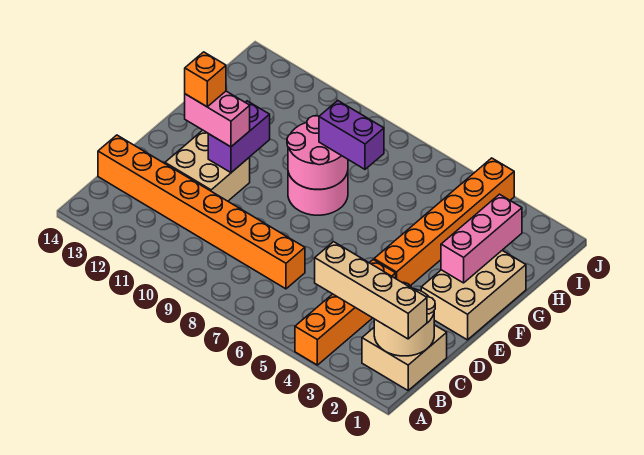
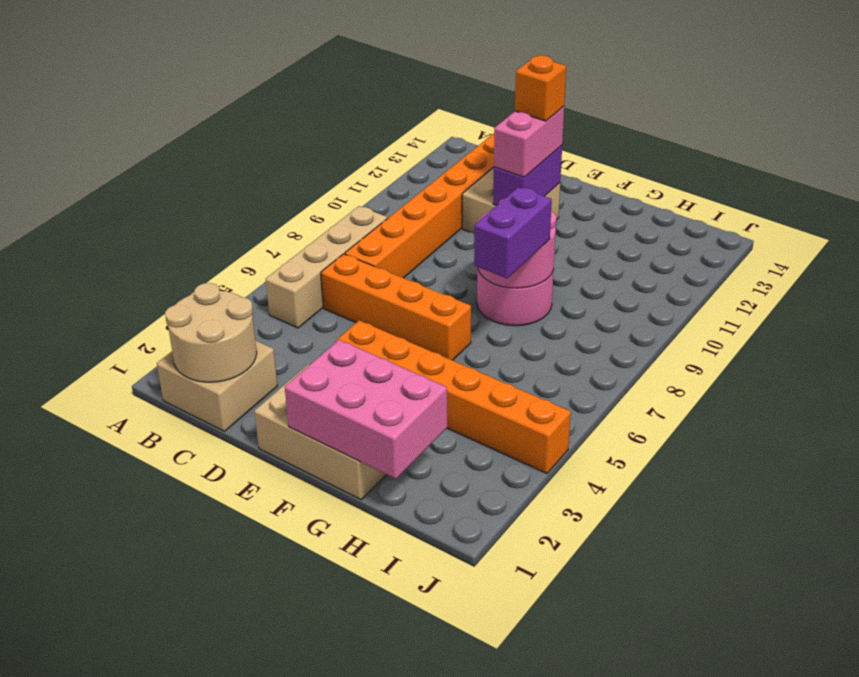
orange 1x4 brick [295,260,396,365] -> orange 1x4 brick moved to [321,254,471,360]
tan 1x4 brick [315,242,427,339] -> tan 1x4 brick moved to [266,206,388,328]
purple 1x2 brick [208,101,270,173] -> purple 1x2 brick turned to [493,145,562,206]
pink 1x3 brick [441,194,522,283] -> pink 2x3 brick [285,340,447,479]

